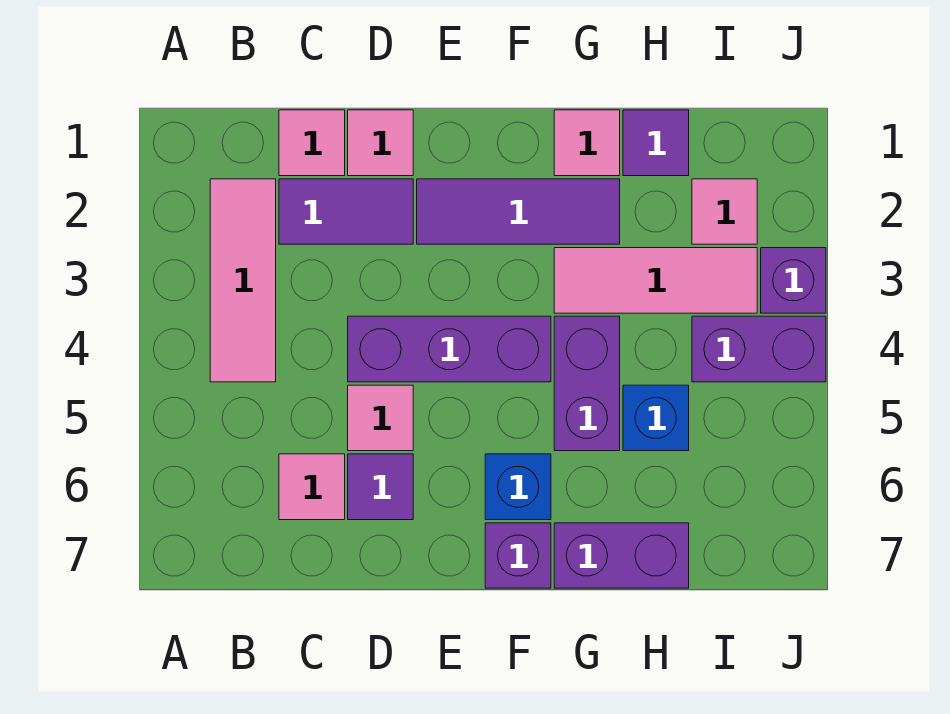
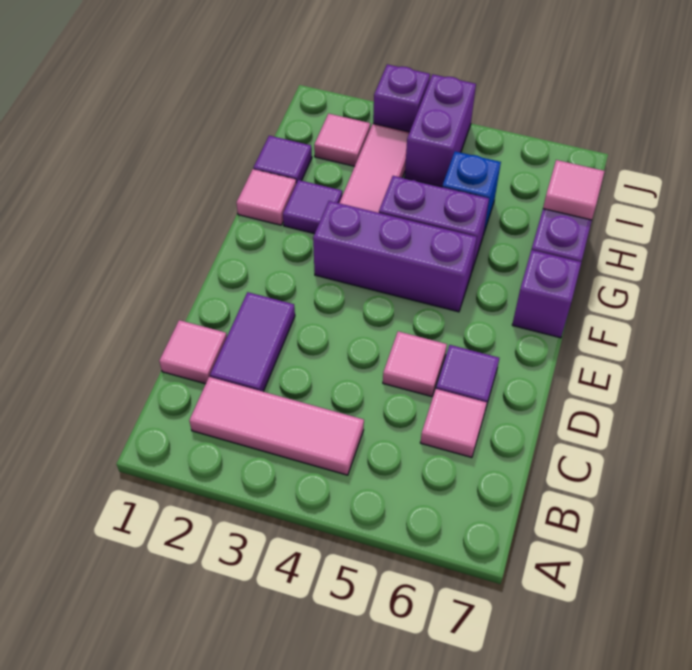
pink 1x1 tile [348,110,413,176] -> pink 1x1 tile moved to [543,160,605,220]
purple 1x3 brick [348,316,551,382] -> purple 1x3 brick turned to [313,201,477,312]
purple 1x3 tile [417,179,620,244] -> purple 1x1 tile [283,180,342,234]
blue 1x1 brick [485,454,551,520] -> none

